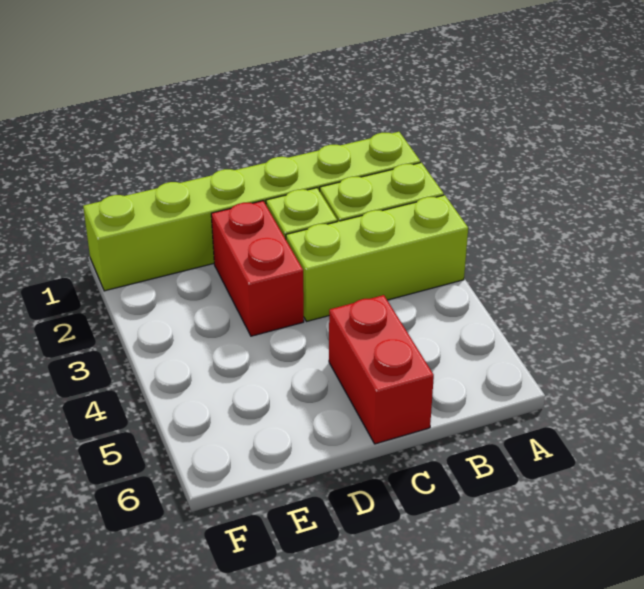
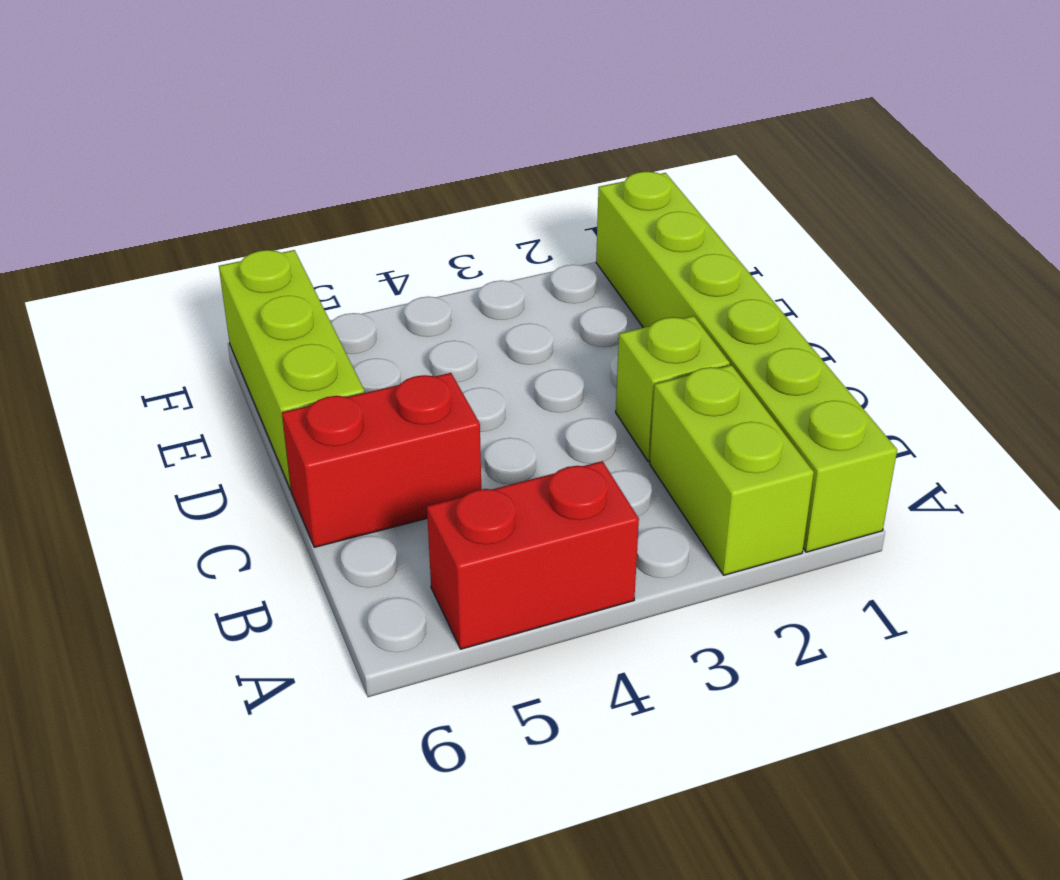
lime 1x3 brick [286,195,468,321] -> lime 1x3 brick moved to [219,250,365,490]
red 1x2 brick [211,201,304,336] -> red 1x2 brick moved to [427,461,639,649]

